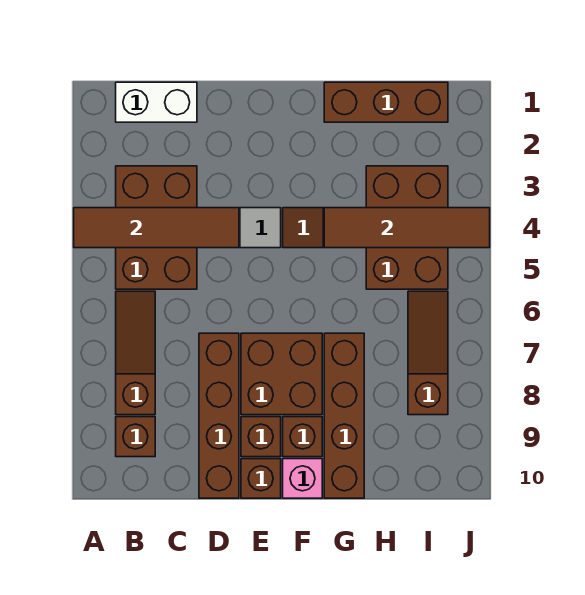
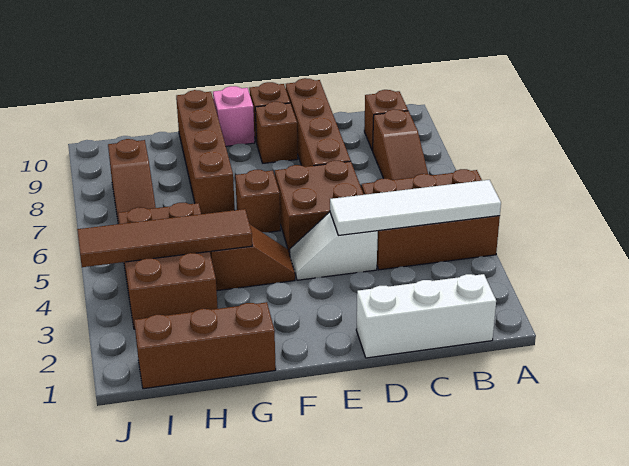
brown 1x4 tile [74,208,239,248] -> white 1x4 tile [330,180,501,235]
white 1x2 brick [116,82,197,122] -> white 1x3 brick [356,274,496,358]
brown 2x3 brick [116,166,197,289] -> brown 2x3 brick turned to [361,169,500,270]
brown 2x2 brick [241,333,322,415] -> brown 2x2 brick moved to [275,160,364,255]
brown 1x1 brick [283,417,322,457] -> brown 1x1 brick moved to [235,170,280,232]

